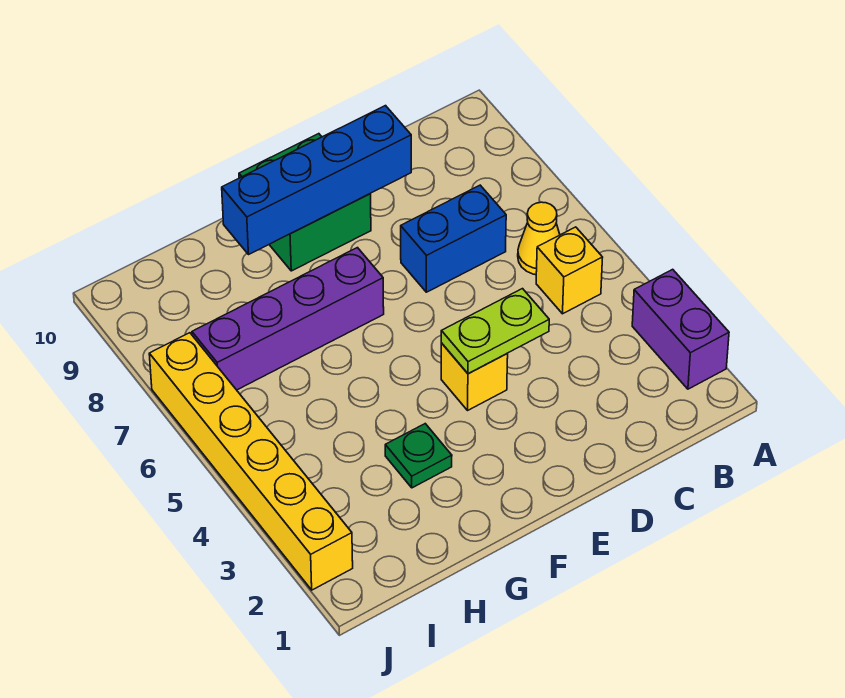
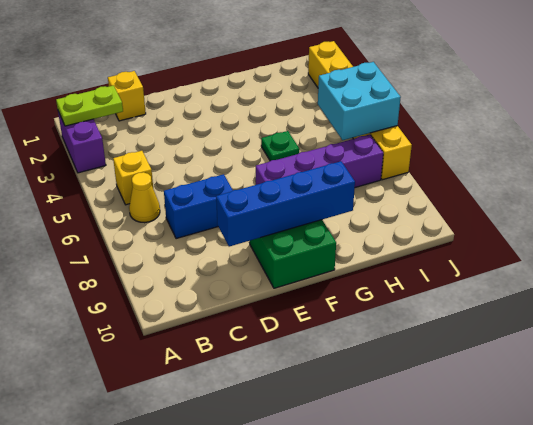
lime 1x2 plate [441,289,549,374] -> lime 1x2 plate moved to [56,85,123,126]
yellow 1x1 brick [441,343,508,410] -> yellow 1x1 brick moved to [108,71,146,121]
green 1x1 plate [385,424,452,488] -> green 1x1 plate moved to [261,131,299,161]
none -> cyan 2x2 brick [318,62,401,140]

